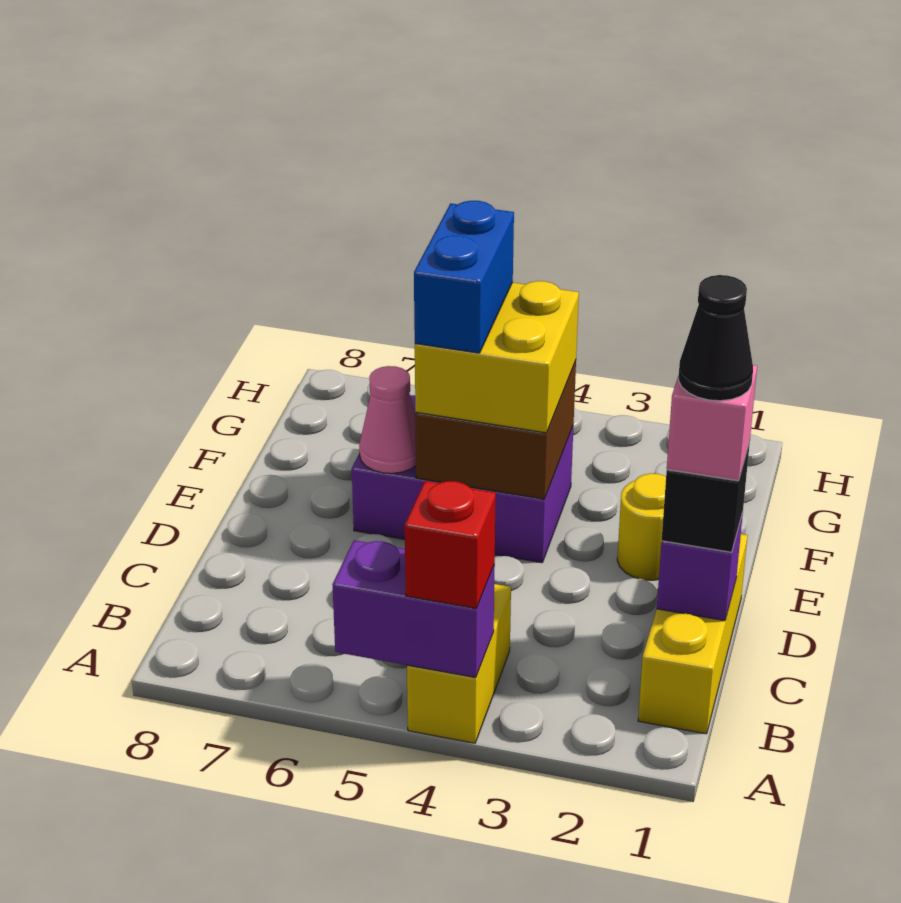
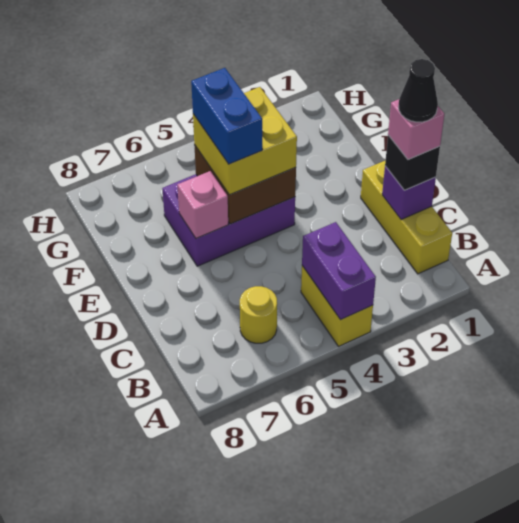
purple 1x2 brick [332,540,495,678] -> purple 1x2 brick turned to [302,222,376,320]
red 1x1 brick [405,481,496,609] -> none
yellow 1x1 round brick [617,473,666,580] -> yellow 1x1 round brick moved to [240,286,277,343]
pink 1x1 cone [359,366,416,473] -> pink 1x1 brick [178,171,228,238]

